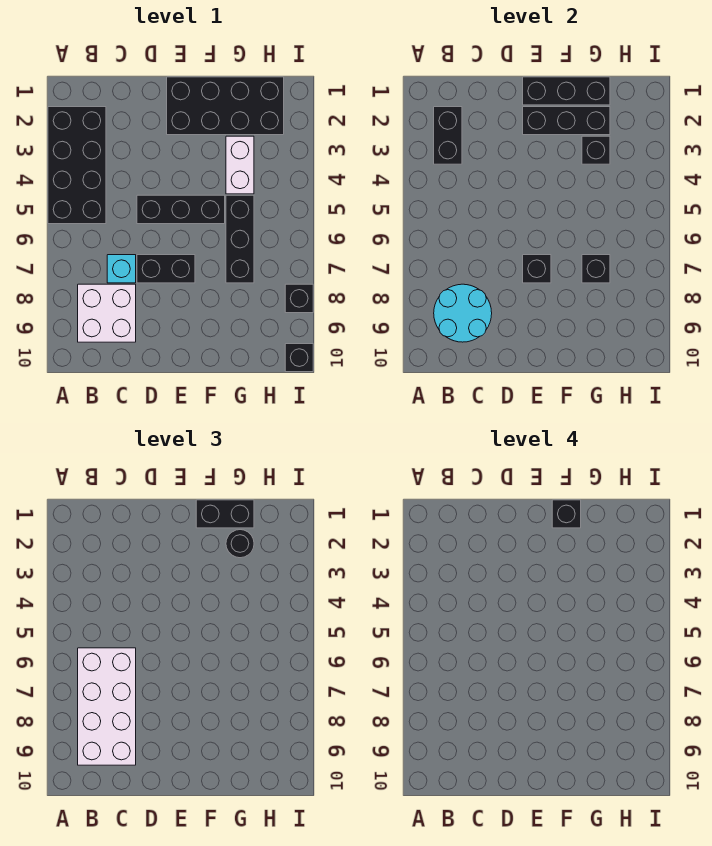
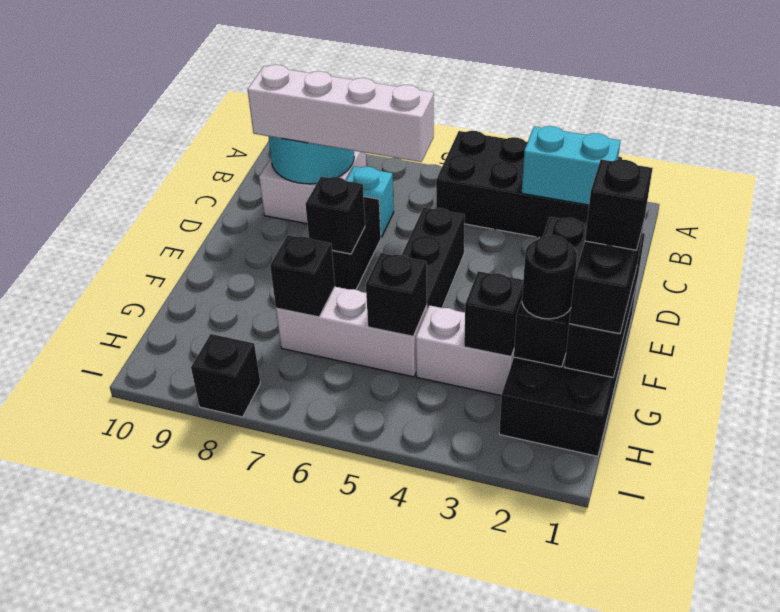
black 1x2 brick [434,107,462,164] -> cyan 1x2 brick [522,126,620,205]
white 2x4 brick [78,648,136,765] -> white 1x4 brick [248,65,434,162]
black 1x3 brick [226,195,254,283] -> white 1x3 brick [276,287,427,377]
black 1x1 brick [285,344,313,372] -> black 1x1 brick moved to [366,253,427,336]

